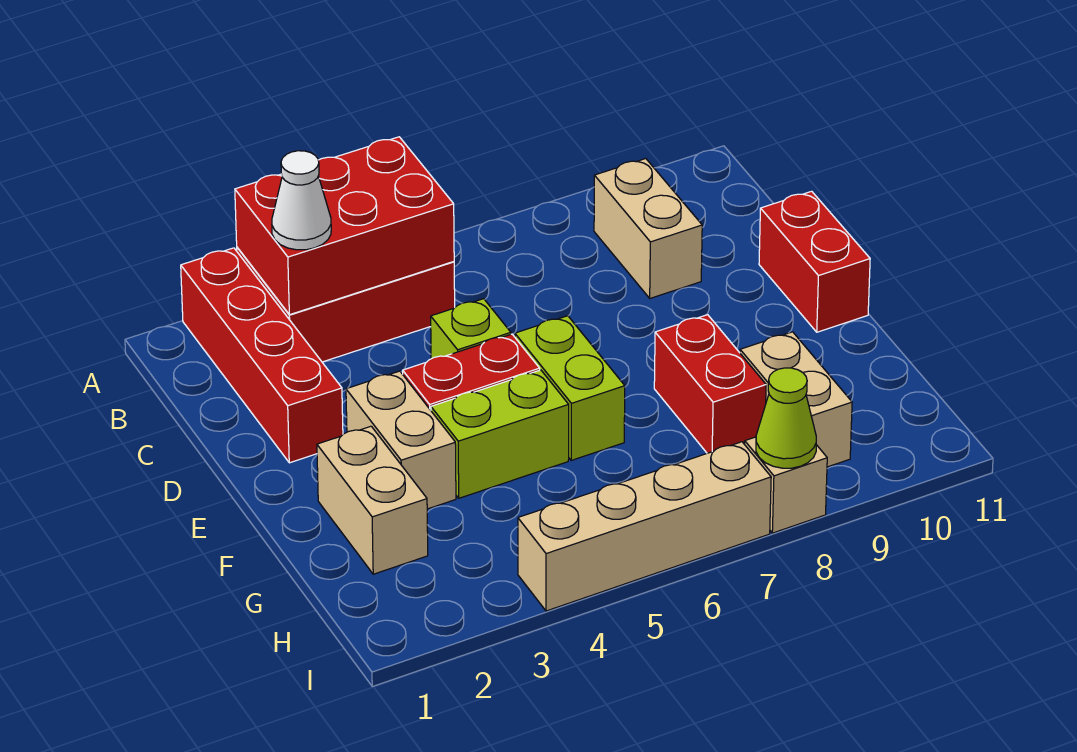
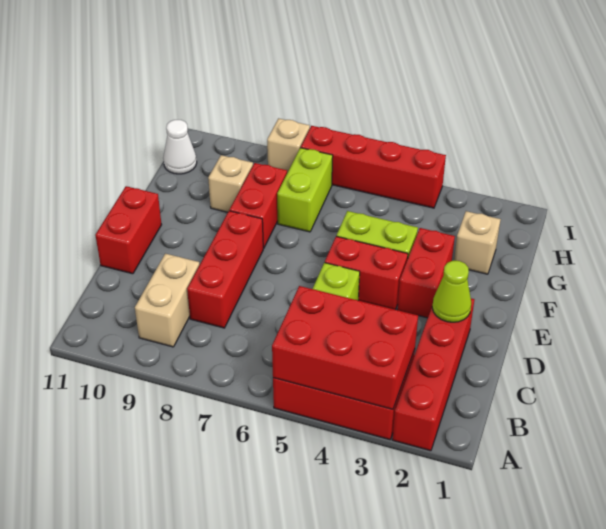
white 1x1 cone [272,151,331,250] -> white 1x1 cone moved to [163,120,197,174]
none -> red 1x3 brick [187,211,263,328]
tan 1x2 brick [346,371,456,509] -> red 1x2 brick [397,228,455,318]
lime 1x2 brick [515,316,625,460] -> lime 1x2 brick moved to [277,148,333,232]
tan 1x2 brick [317,426,428,574] -> tan 1x1 brick [454,211,501,274]
tan 1x2 brick [740,332,852,467] -> tan 1x1 brick [208,155,253,212]
tan 1x4 brick [518,442,771,611] -> red 1x4 brick [301,126,446,208]
lime 1x1 cone [756,368,816,468] -> lime 1x1 cone moved to [432,261,471,322]

